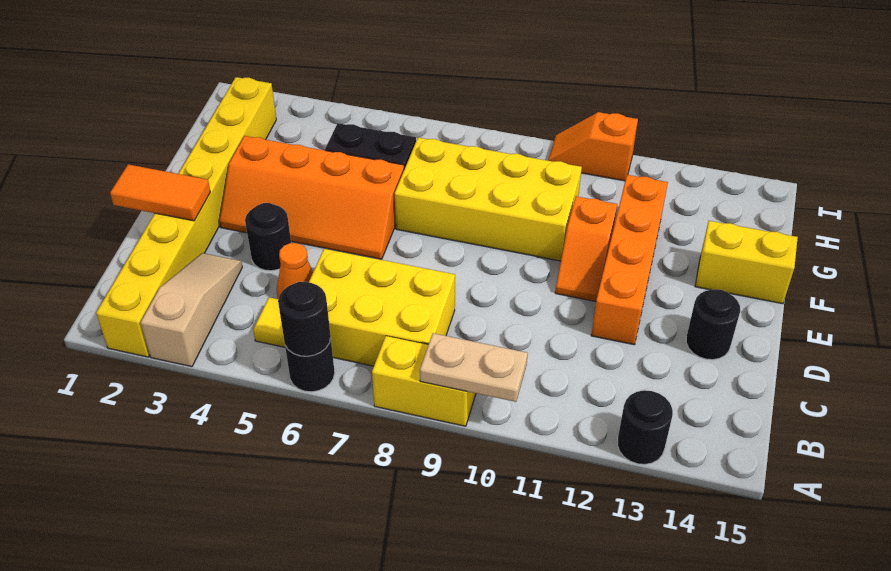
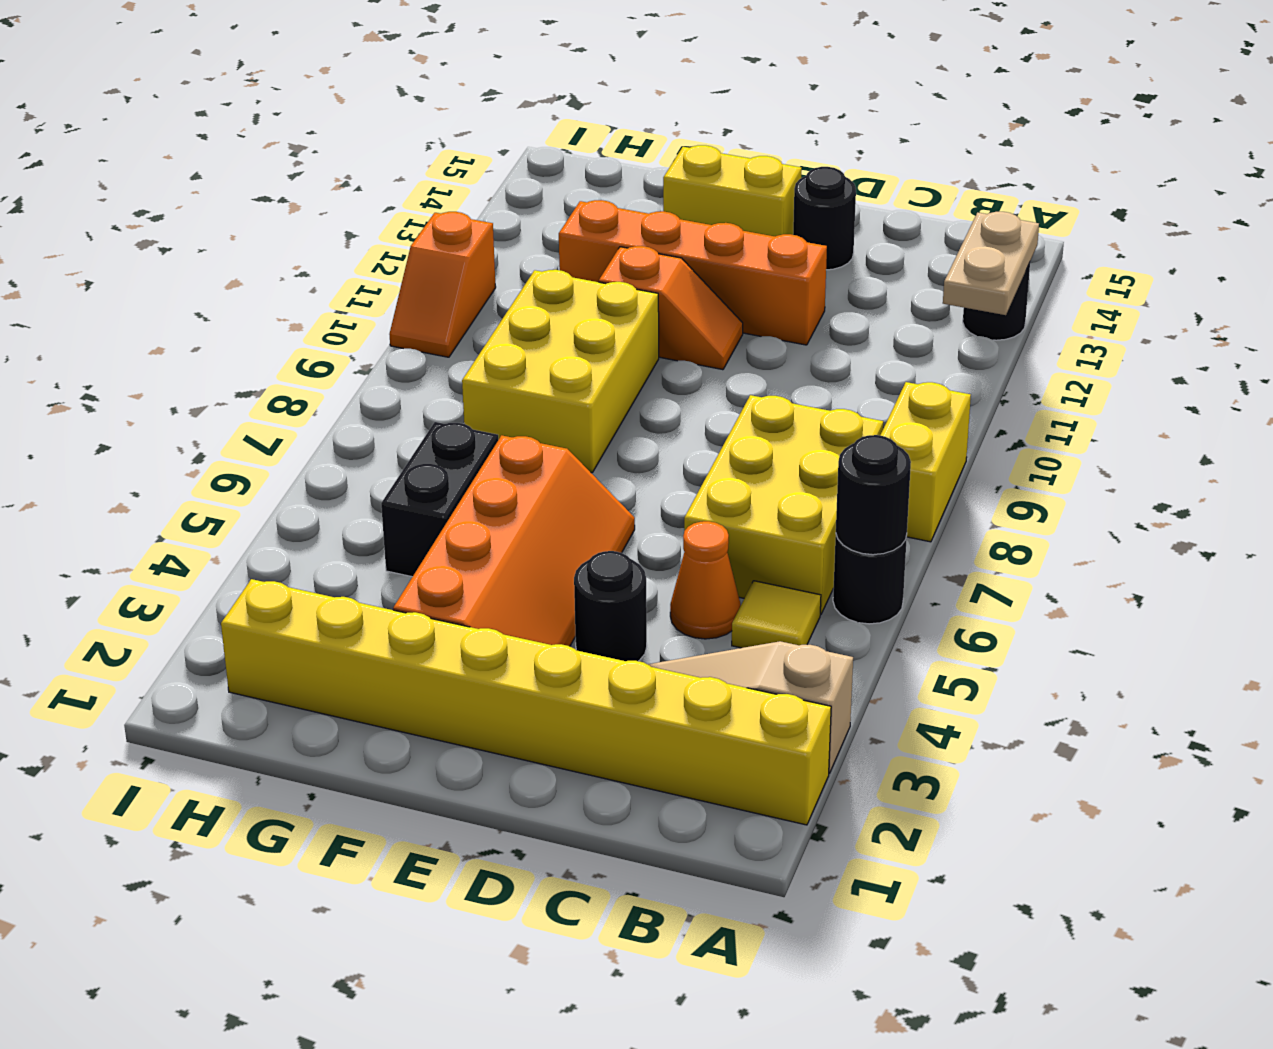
tan 1x2 plate [420,333,528,402] -> tan 1x2 plate moved to [943,212,1039,315]
orange 1x2 tile [110,164,210,221] -> none
yellow 2x4 brick [395,138,582,261] -> yellow 2x3 brick [462,270,659,473]
yellow 1x2 brick [695,221,798,304] -> yellow 1x2 brick turned to [663,145,802,236]

